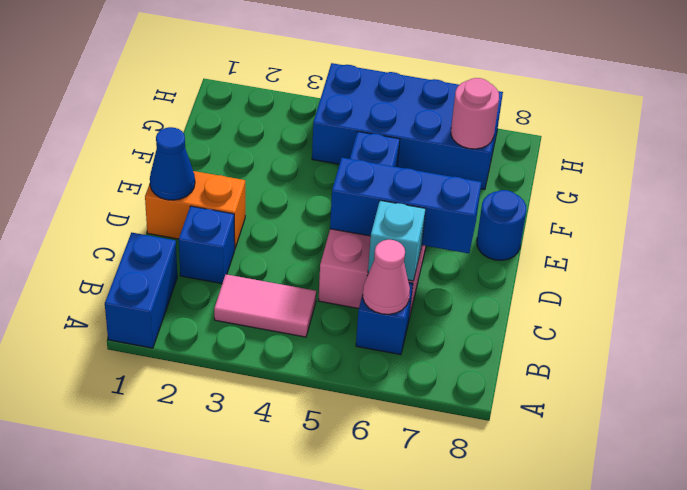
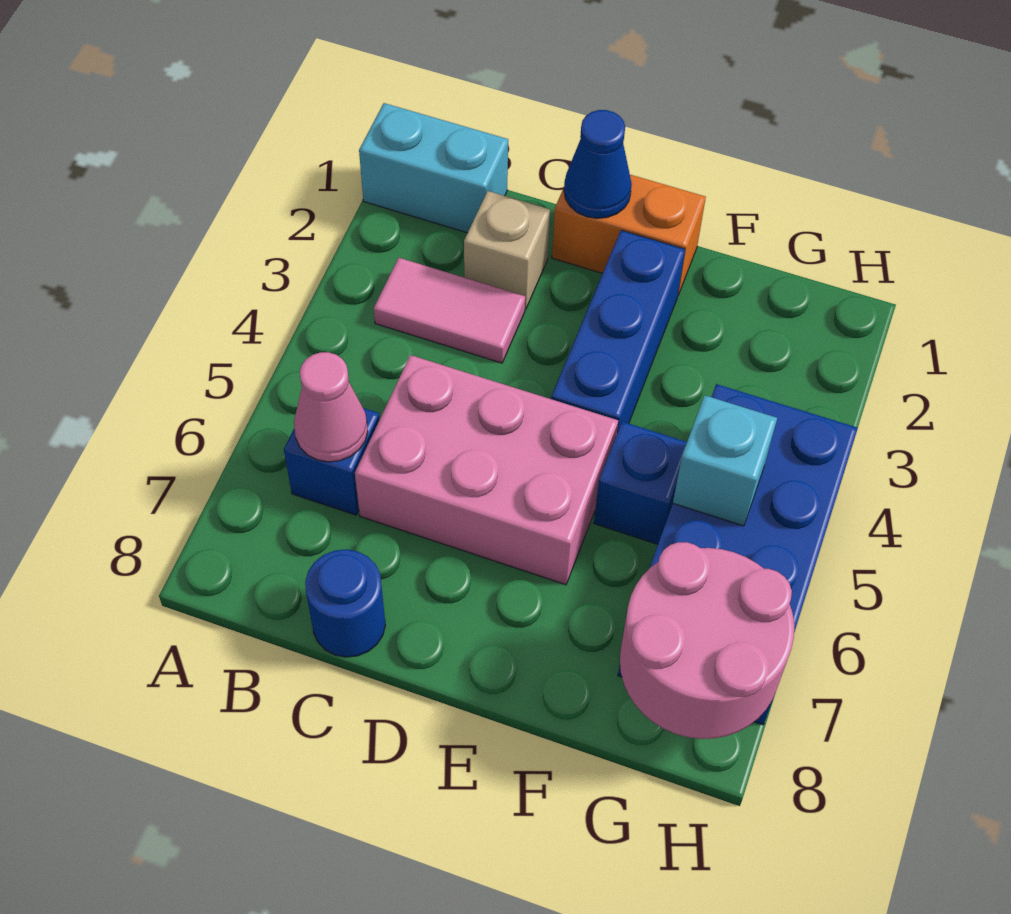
blue 1x2 brick [105,233,177,348] -> cyan 1x2 brick [359,103,508,233]
pink 1x2 tile [214,274,316,337] -> pink 1x2 tile turned to [374,258,525,363]
blue 1x1 brick [179,206,235,284] -> tan 1x1 brick [464,191,550,309]
cyan 1x1 brick [368,201,426,281] -> cyan 1x1 brick moved to [673,395,777,526]
orange 1x2 brick [145,171,245,248] -> orange 1x2 brick turned to [552,175,706,295]
blue 1x3 brick [330,158,482,253] -> blue 1x3 brick moved to [551,230,685,432]
blue 1x1 round brick [477,190,526,260] -> blue 1x1 round brick moved to [305,549,385,657]
pink 1x1 round brick [451,78,499,149] -> pink 2x2 round brick [620,542,794,739]

